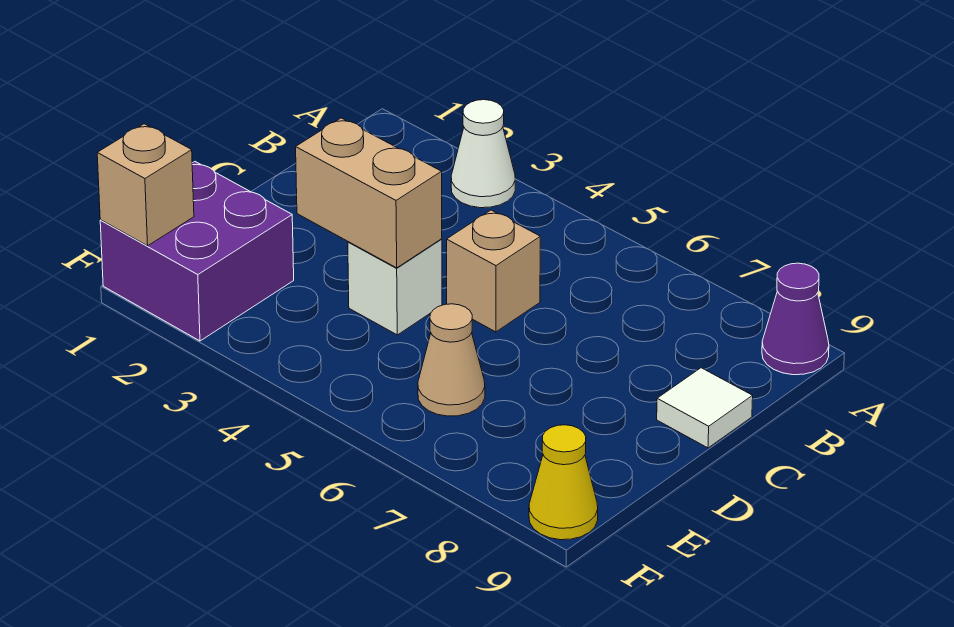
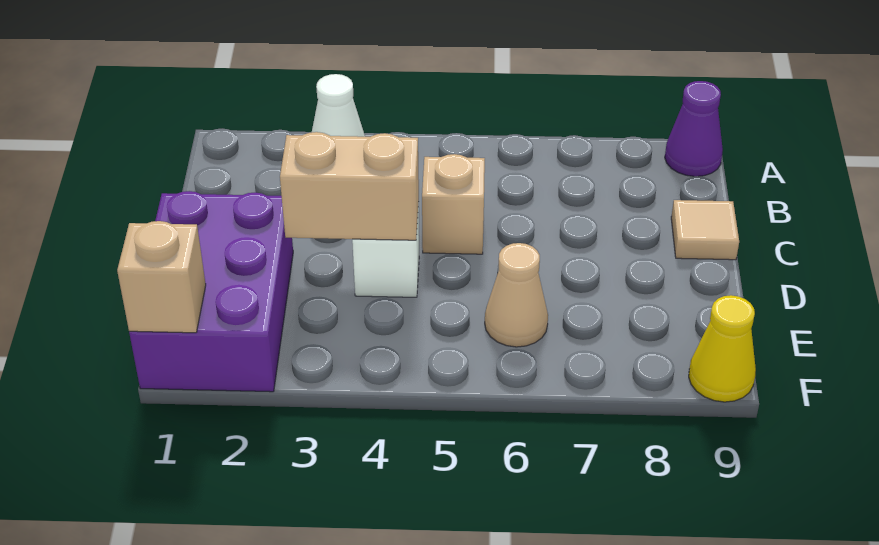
white 1x1 tile [657,368,753,448] -> tan 1x1 tile [671,200,739,260]
purple 2x2 brick [100,162,294,341] -> purple 2x3 brick [129,191,293,392]

